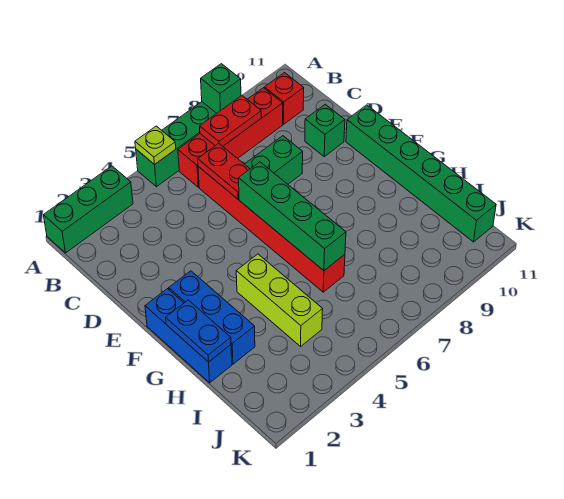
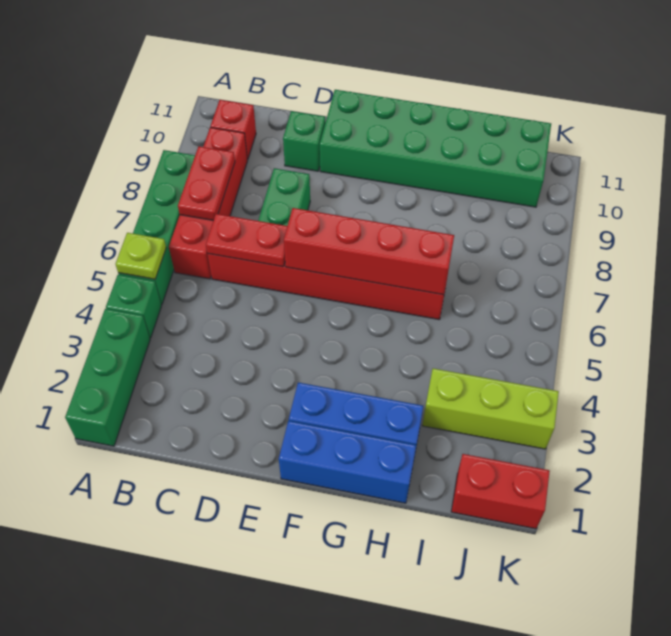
green 1x1 brick [201,64,241,113] -> green 1x1 brick moved to [106,275,161,338]
green 1x4 brick [239,162,346,270] -> red 1x4 brick [284,208,454,295]
green 1x6 brick [346,105,496,242] -> green 2x6 brick [320,90,551,207]
blue 1x2 plate [166,300,231,362] -> none
lime 1x3 brick [236,254,323,346] -> lime 1x3 brick moved to [422,368,559,449]
none -> red 1x2 brick [451,454,550,529]

